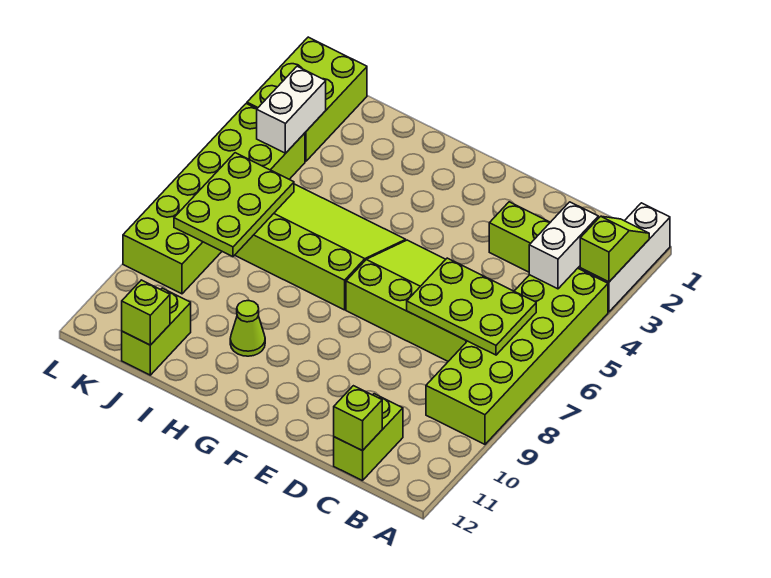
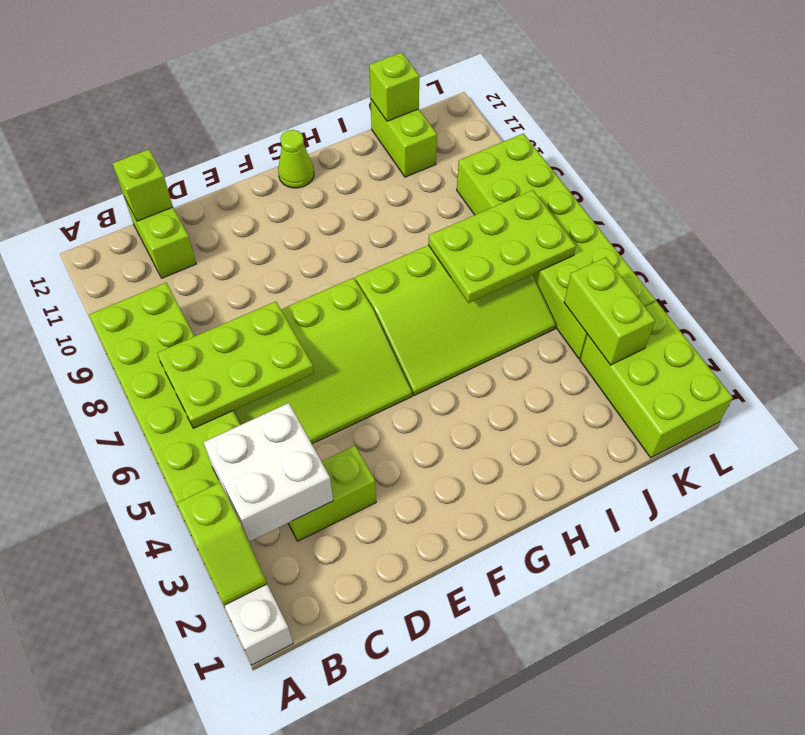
white 1x2 brick [529,202,598,289] -> white 2x2 brick [203,403,333,542]
lime 1x1 cone [230,300,265,356] -> lime 1x1 cone moved to [278,130,314,188]
lime 2x3 plate [174,153,294,257] -> lime 2x3 plate turned to [428,190,576,303]
white 1x2 brick [257,66,326,153] -> lime 1x2 brick [564,257,655,365]

